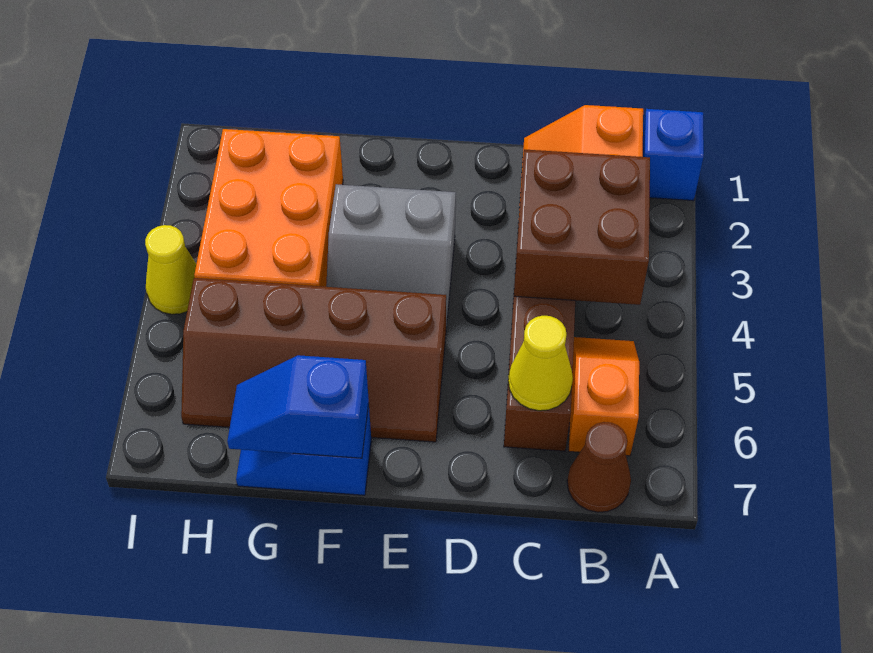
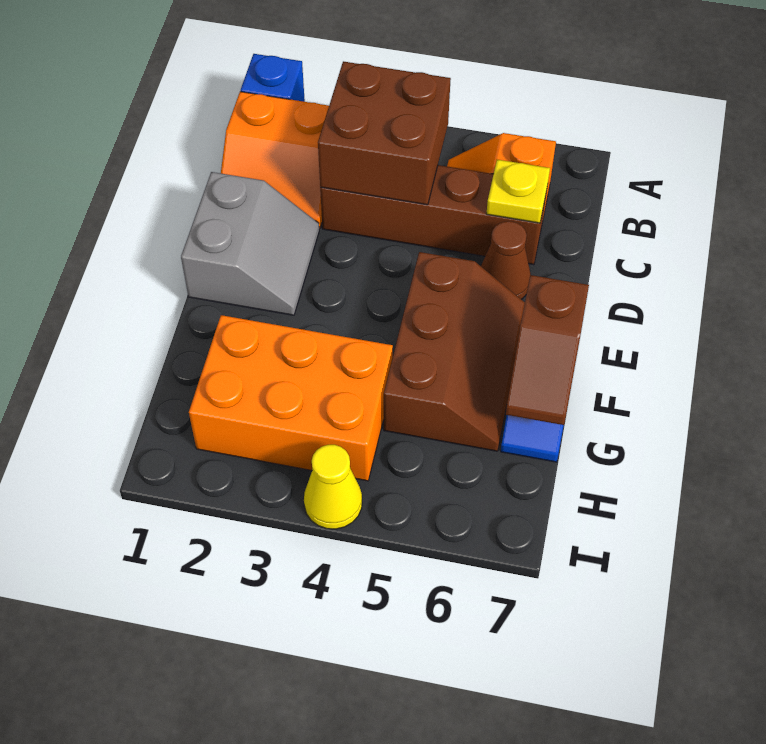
brown 1x1 cone [567,422,631,512] -> brown 1x1 cone moved to [481,221,531,299]
yellow 1x1 cone [508,316,573,411] -> yellow 1x1 plate [486,160,550,223]
grey 2x2 slope [326,184,456,328] -> grey 2x2 slope moved to [181,172,319,315]
brown 2x4 slope [181,278,446,442] -> brown 2x3 slope [384,252,525,451]
blue 1x2 slope [227,355,369,458] -> brown 1x2 slope [506,275,589,425]

